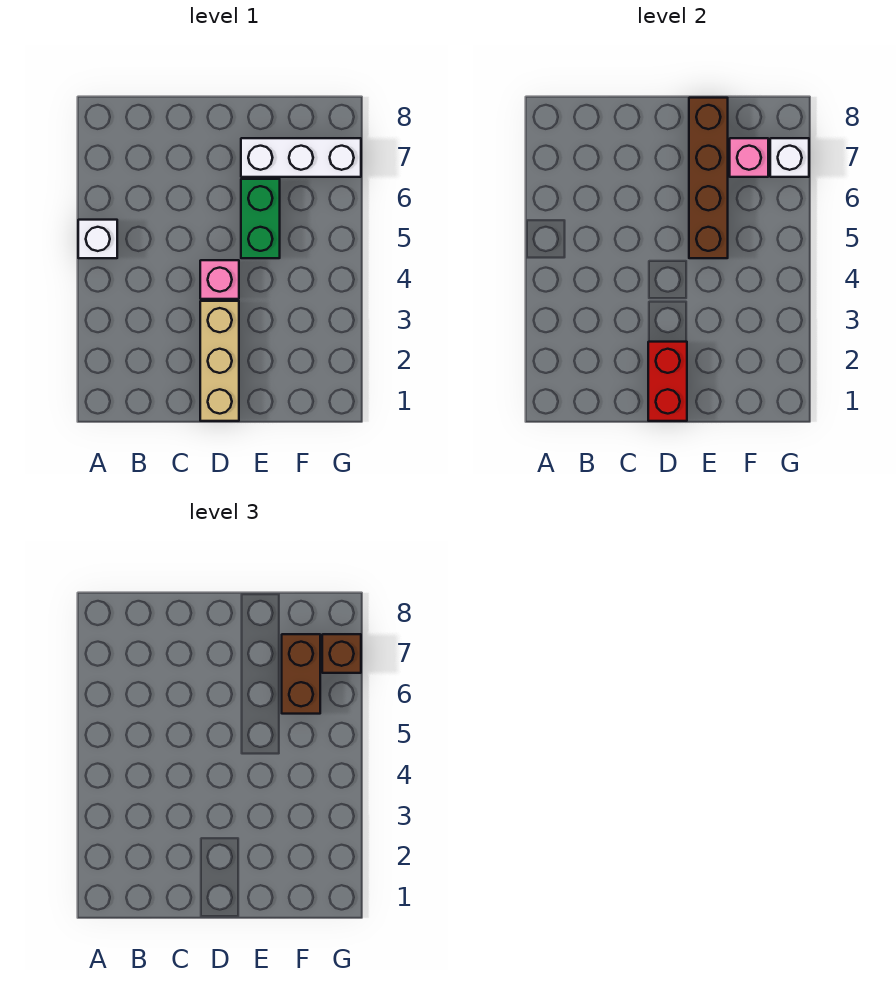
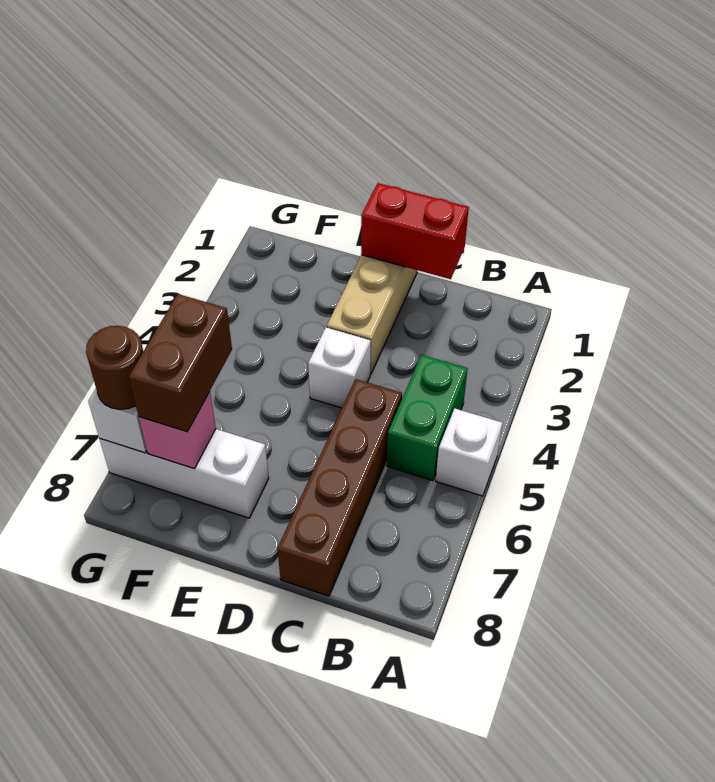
red 1x2 brick [648,342,687,421] -> red 1x2 brick turned to [361,183,469,279]
pink 1x1 brick [200,260,239,299] -> white 1x1 brick [308,327,371,408]
green 1x2 brick [241,179,280,258] -> green 1x2 brick moved to [387,355,468,481]
brown 1x4 brick [689,98,728,258] -> brown 1x4 brick moved to [277,379,402,596]
brown 1x1 brick [322,634,361,673] -> brown 1x1 round brick [86,326,143,409]

